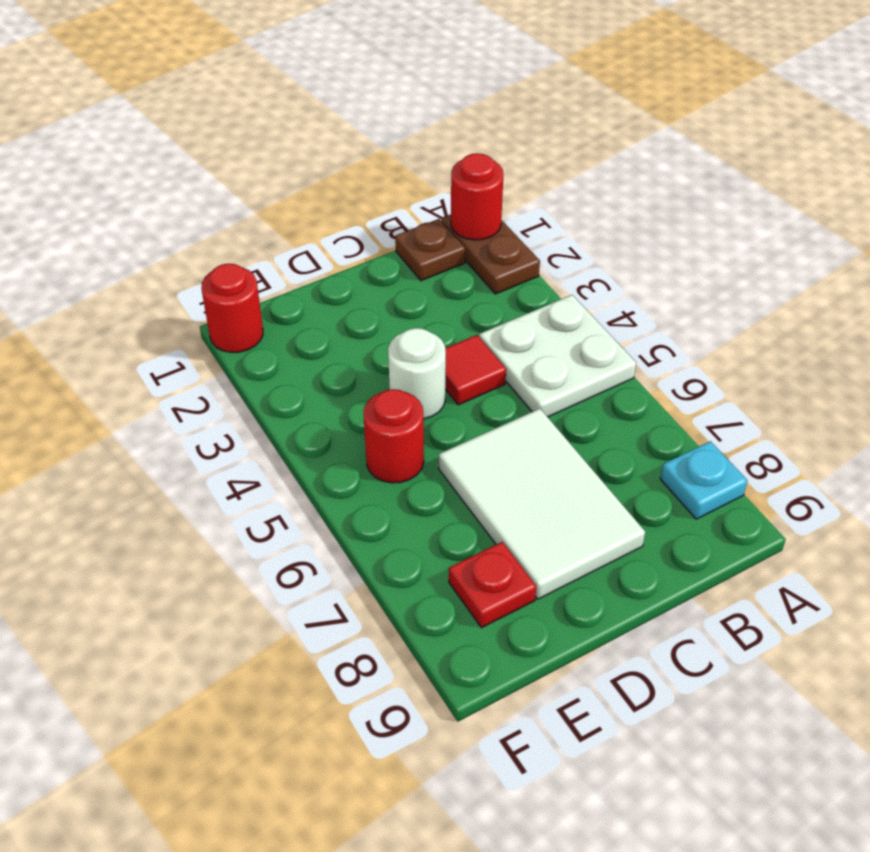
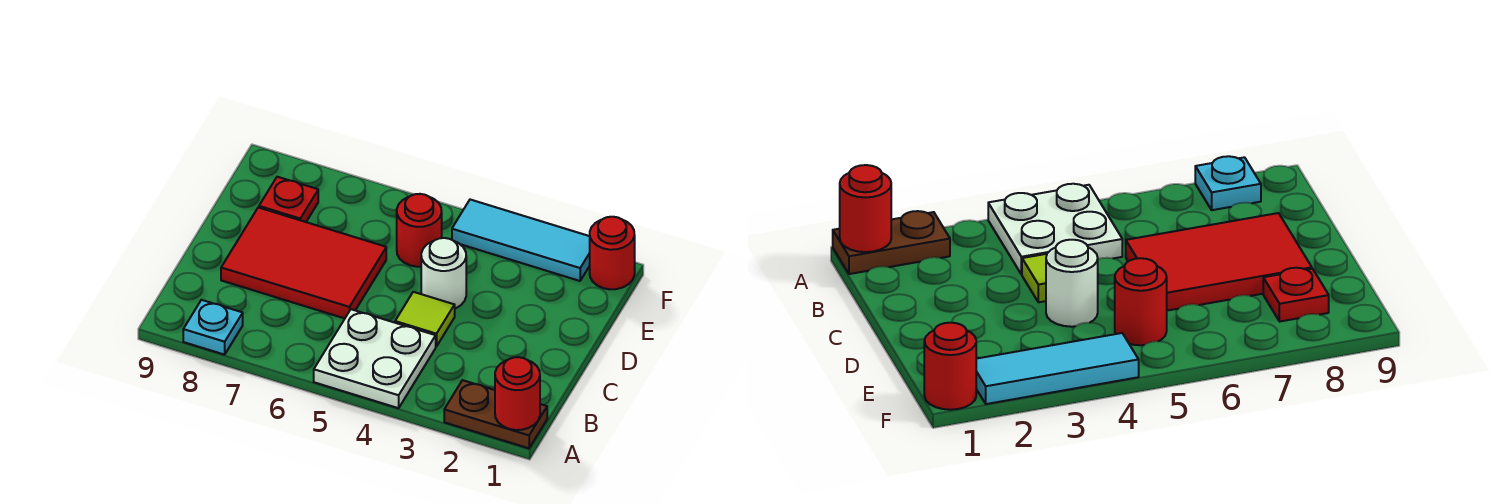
brown 1x1 plate [395,219,465,281] -> none
red 1x1 tile [445,335,506,405] -> lime 1x1 tile [395,292,455,347]
white 2x3 tile [439,409,645,599] -> red 2x3 tile [221,207,386,318]
none -> cyan 1x3 tile [452,200,590,281]

